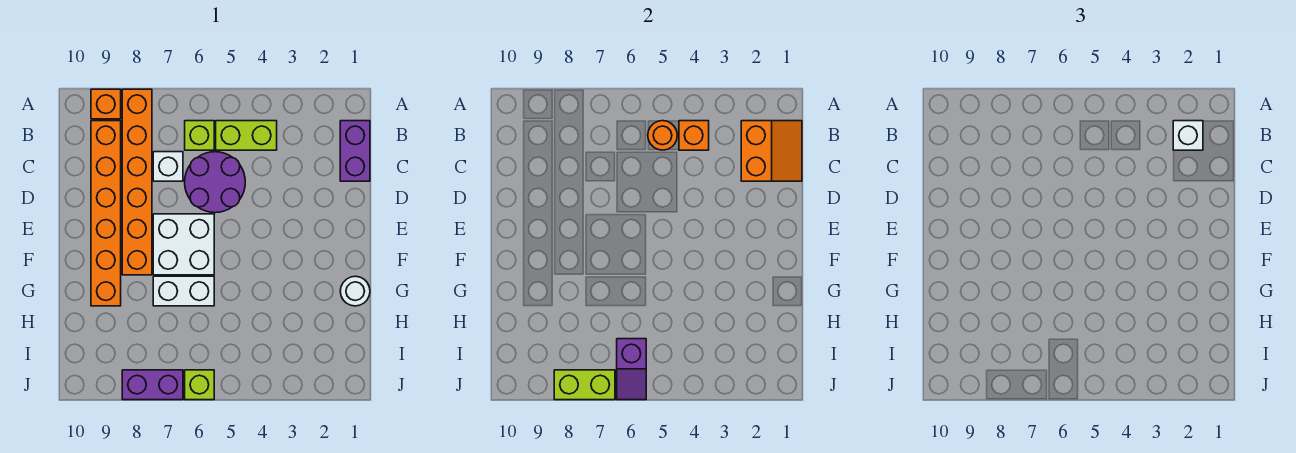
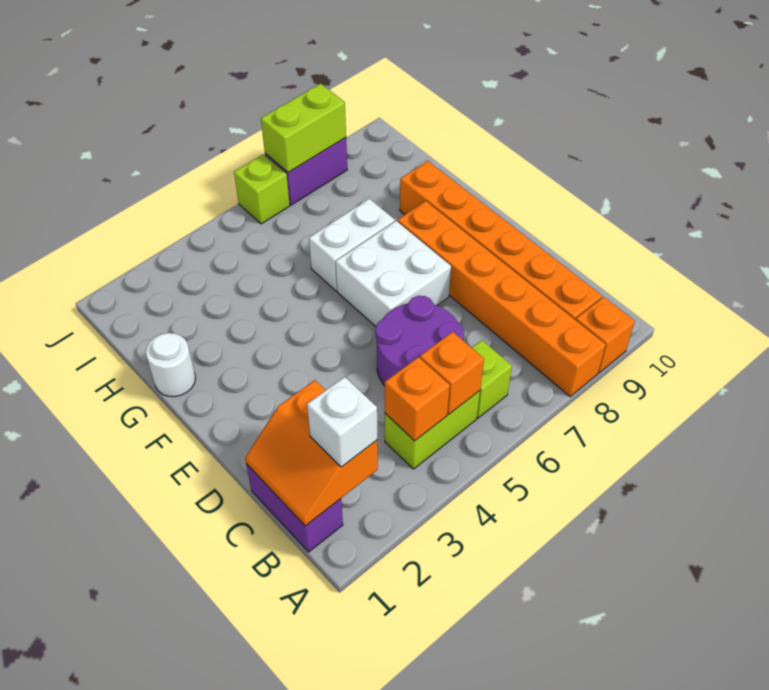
orange 1x1 round brick [648,121,677,150] -> orange 1x1 brick [420,332,484,414]
white 1x1 brick [153,152,183,181] -> none
purple 1x2 slope [617,339,646,400] -> none

